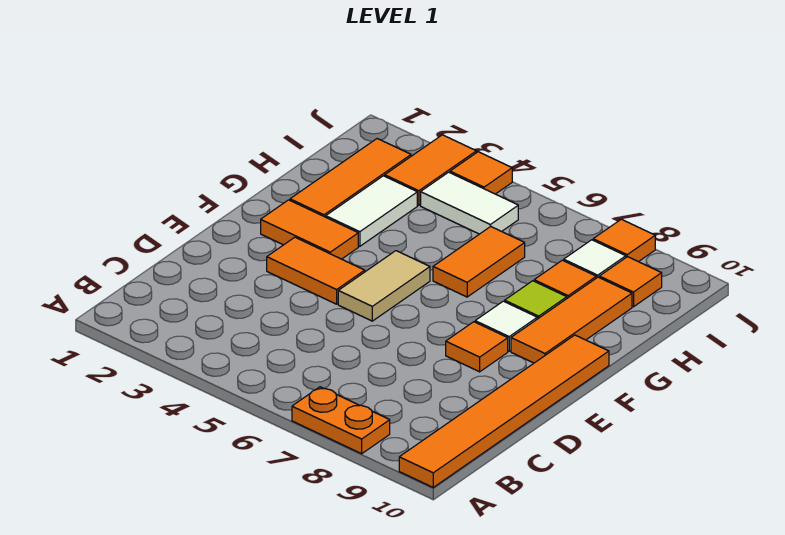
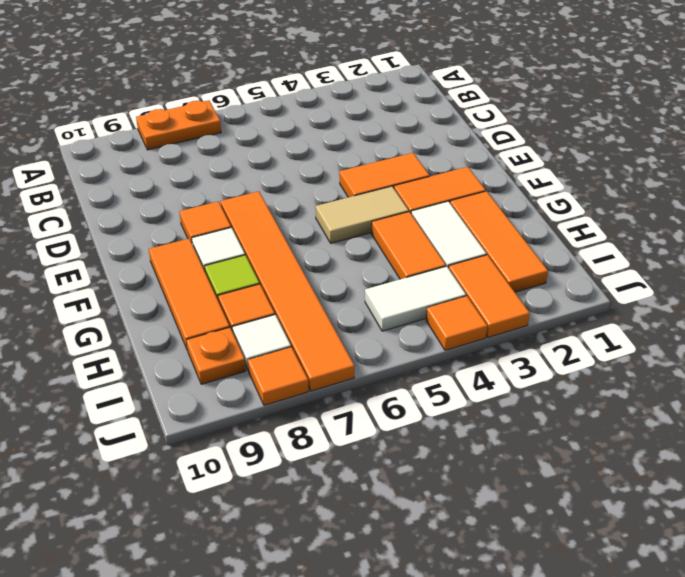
orange 1x6 tile [399,335,609,487] -> orange 1x6 tile moved to [221,191,355,391]
tan 1x2 tile [338,251,430,321] -> tan 1x2 tile turned to [316,186,409,243]
orange 1x2 tile [433,226,525,297] -> orange 1x2 tile moved to [371,212,446,279]
orange 1x1 tile [599,257,662,307] -> orange 1x1 plate [186,327,246,384]

